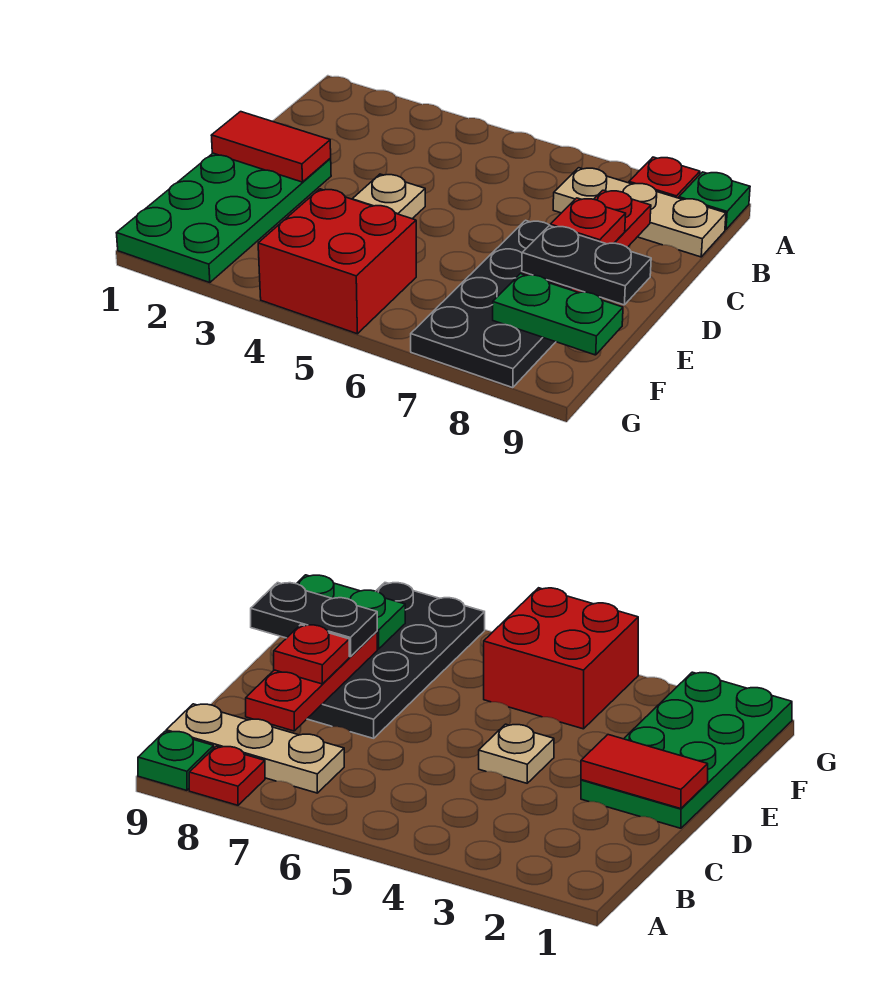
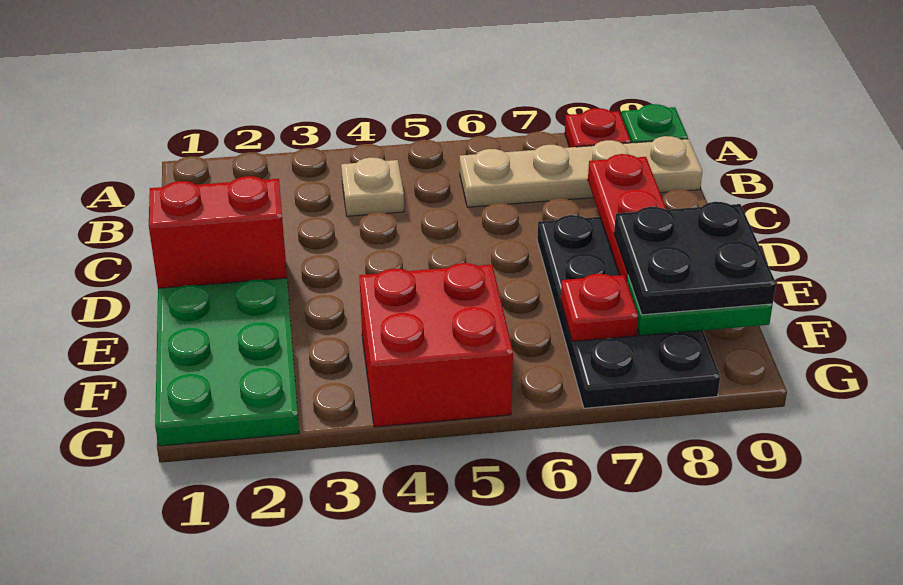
tan 1x3 plate [553,168,726,257] -> tan 1x4 plate [460,136,702,207]
red 1x2 tile [211,112,331,182] -> red 1x2 brick [149,176,287,288]
tan 1x1 plate [353,174,425,219] -> tan 1x1 plate moved to [341,157,404,216]
red 1x1 plate [550,198,626,244] -> red 1x1 plate moved to [561,274,638,341]
black 1x2 plate [522,226,651,305] -> black 2x2 plate [614,202,776,315]

